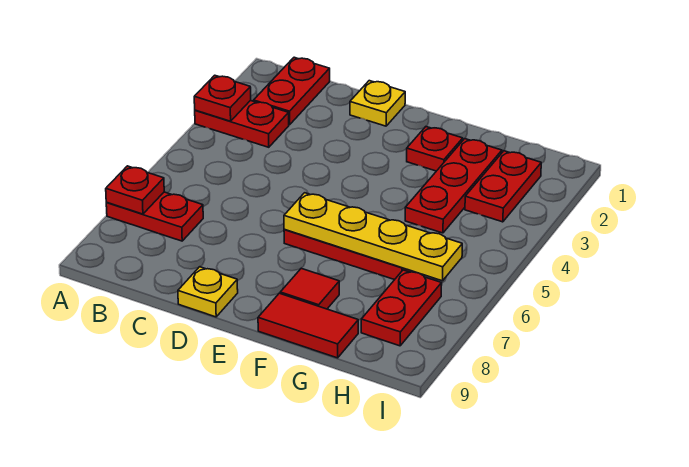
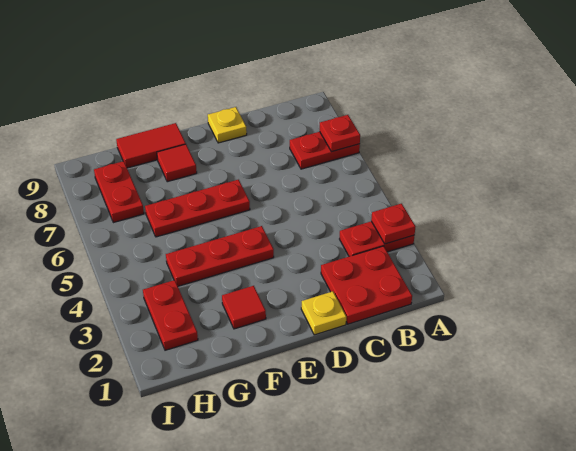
red 1x2 plate [254,57,330,125] -> red 2x2 plate [321,246,412,324]
yellow 1x4 plate [284,193,462,281] -> none
red 1x1 plate [407,127,463,171] -> red 1x1 tile [222,286,266,329]
red 1x3 plate [405,139,502,233] -> red 1x3 plate turned to [166,226,274,286]

